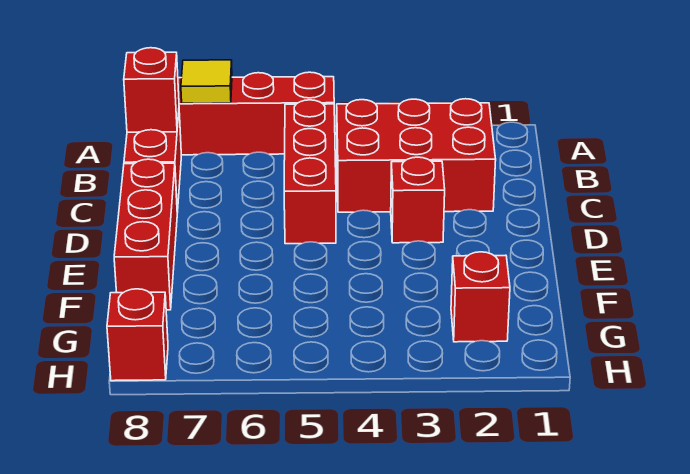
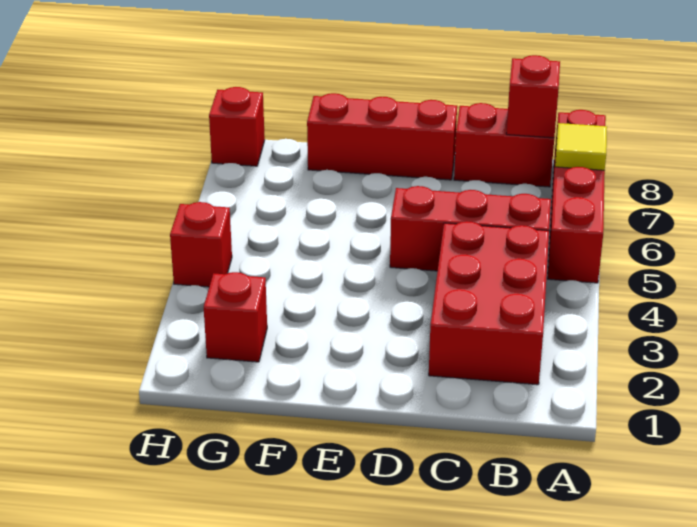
red 1x1 brick [391,157,445,243] -> red 1x1 brick moved to [170,202,232,287]

